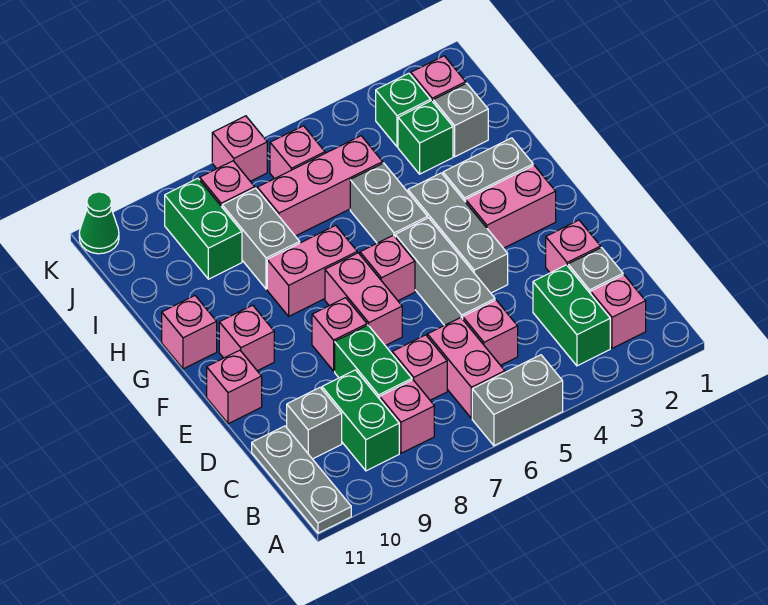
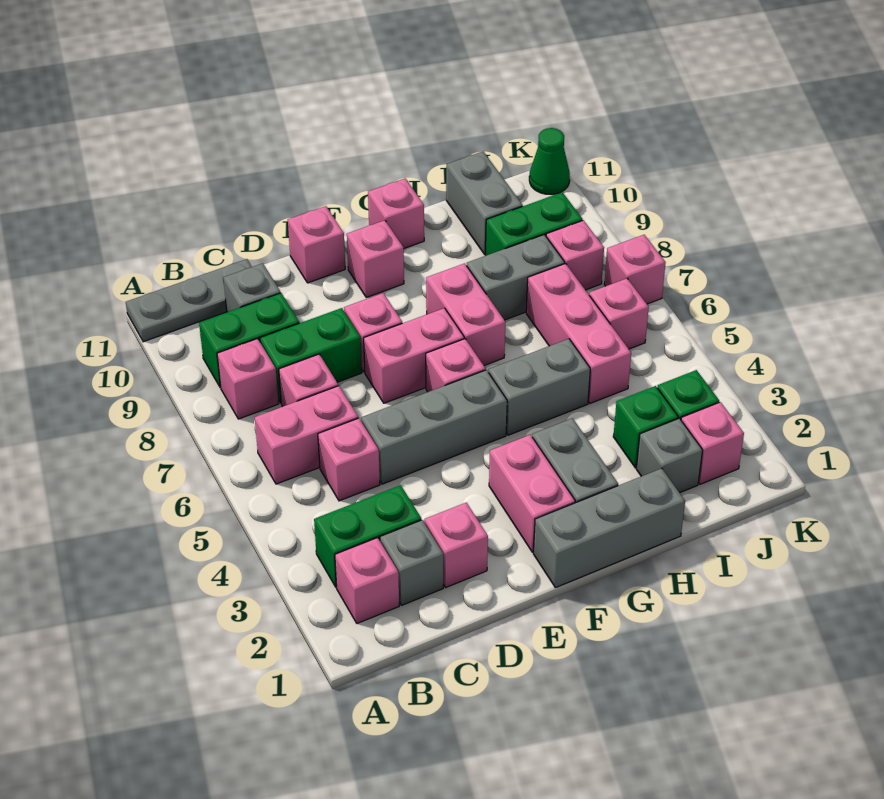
grey 1x2 brick [472,355,563,446] -> grey 1x2 brick moved to [446,152,523,254]
grey 1x3 brick [408,173,508,293] -> grey 1x3 brick moved to [533,468,685,588]

